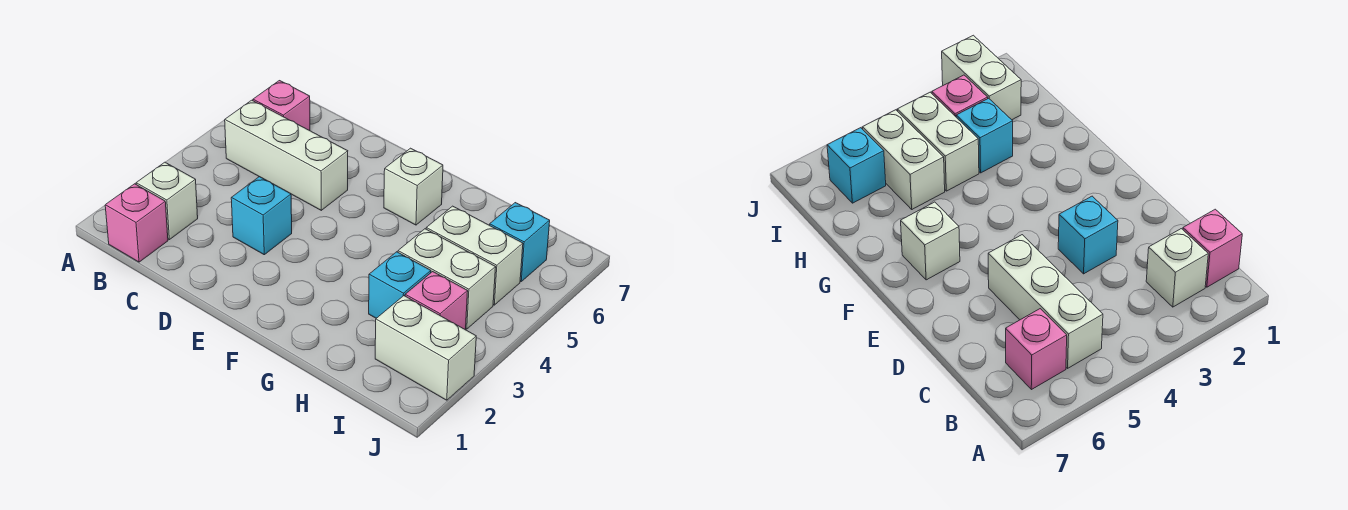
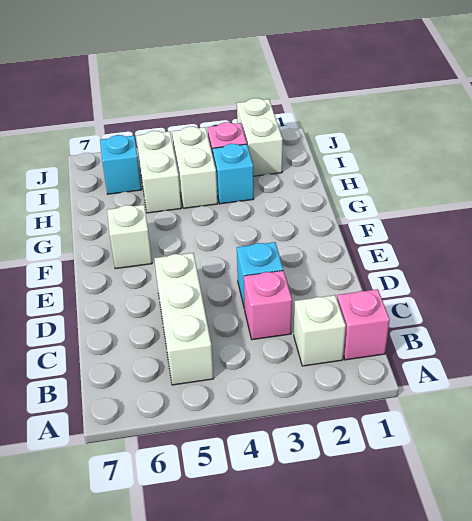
pink 1x1 brick [253,81,310,131] -> pink 1x1 brick moved to [244,271,292,340]

